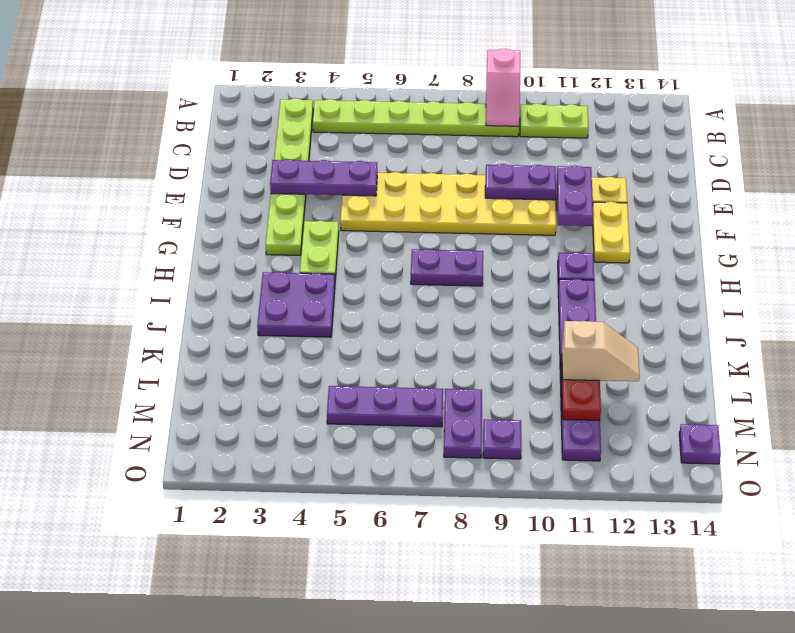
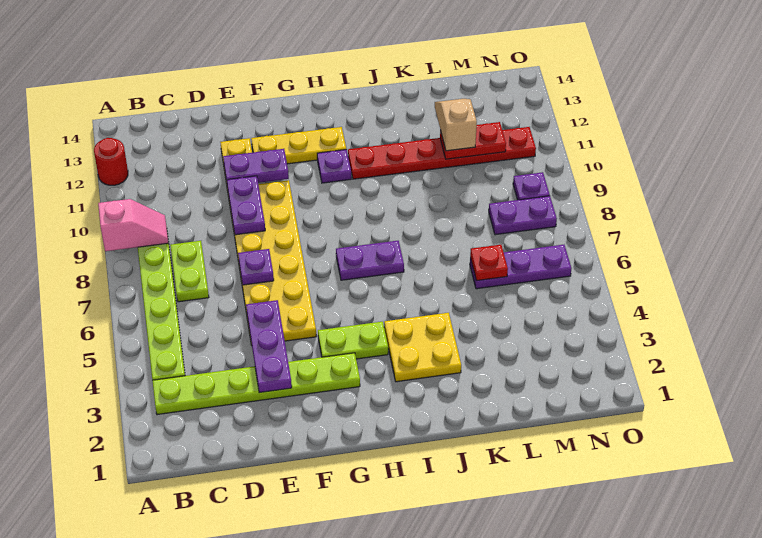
none -> red 1x1 round brick [94,138,128,185]
lime 1x2 plate [520,104,588,138] -> lime 1x2 plate moved to [170,241,209,302]
yellow 1x2 plate [593,202,630,263] -> yellow 1x3 plate [251,127,346,164]
purple 1x2 plate [411,249,483,286] -> purple 1x2 plate turned to [336,241,404,280]
purple 2x2 plate [257,272,335,337] -> yellow 2x2 plate [384,313,461,382]
purple 1x6 plate [558,279,601,461] -> red 1x6 plate [348,127,536,179]
none -> red 1x1 plate [470,245,508,281]
purple 1x3 plate [327,386,443,427] -> purple 1x3 plate turned to [470,245,571,289]
purple 1x1 plate [679,424,721,464] -> purple 1x1 plate moved to [238,249,274,285]

